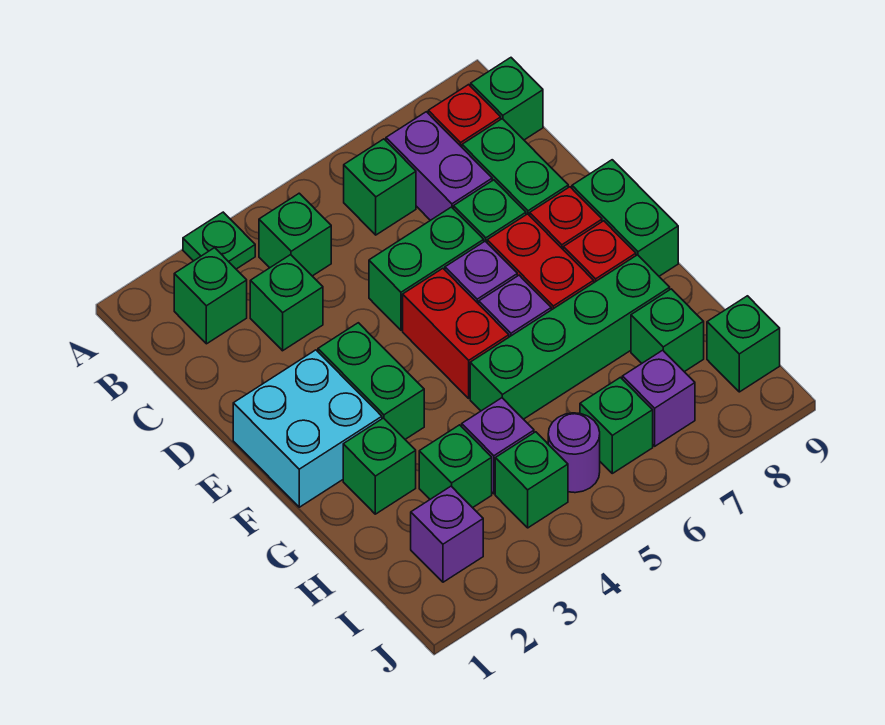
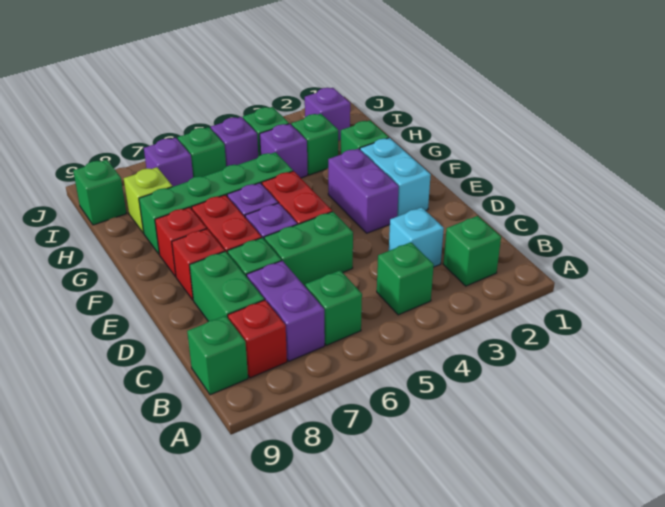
green 1x1 plate [183,212,255,269] -> none
green 1x1 brick [250,255,323,351] -> cyan 1x1 brick [389,207,444,267]
cyan 2x2 brick [233,350,382,507] -> cyan 1x2 brick [360,138,431,216]
green 1x2 brick [318,323,424,439] -> purple 1x2 brick [328,149,399,233]
green 1x2 brick [572,160,678,276] -> none
green 1x1 brick [631,289,704,372] -> lime 1x1 brick [124,167,172,233]
purple 1x1 round brick [548,413,600,493] -> purple 1x1 brick [211,117,258,167]

